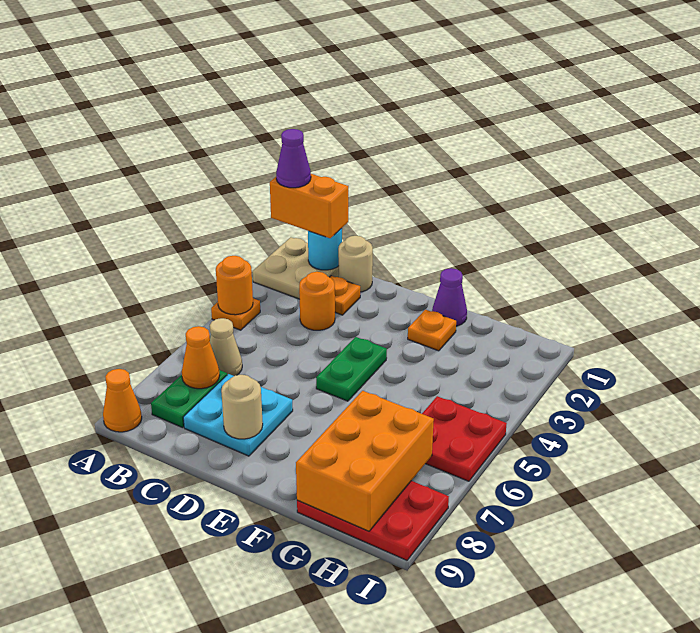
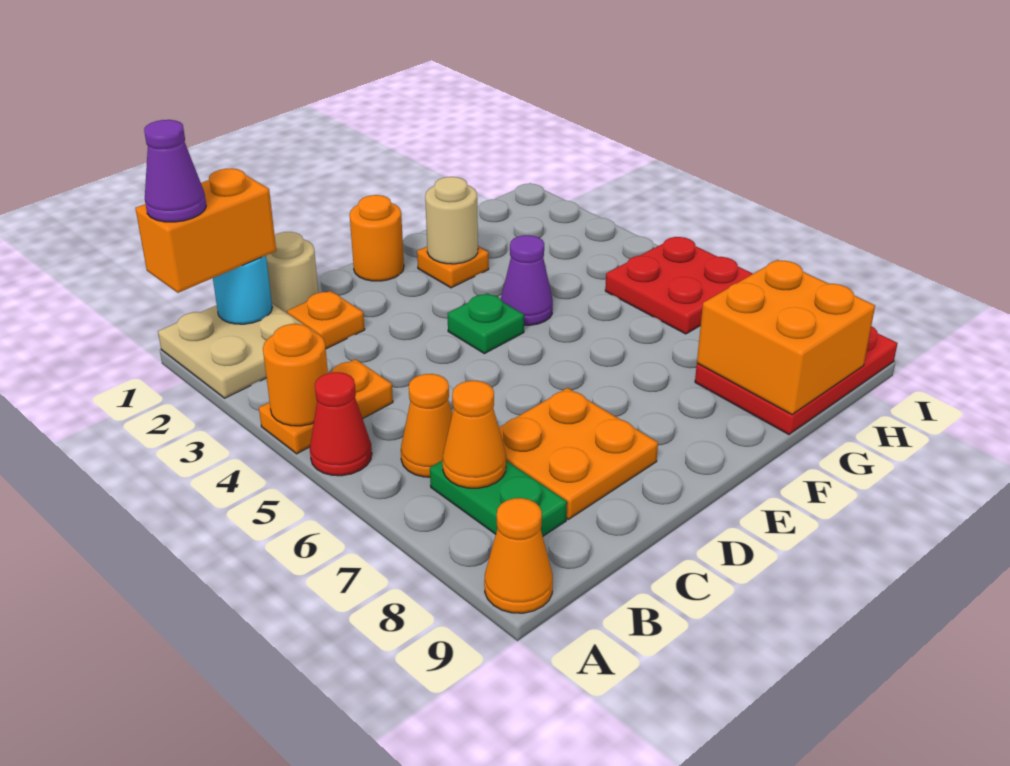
orange 1x1 plate [211,298,260,330] -> orange 1x2 plate [259,359,393,454]
none -> red 1x1 cone [310,372,372,476]
tan 1x1 cone [210,318,242,376] -> orange 1x1 cone [401,374,452,477]
orange 1x1 round brick [299,272,335,330] -> orange 1x1 round brick moved to [350,195,404,281]
cyan 2x2 plate [183,374,293,456] -> orange 2x2 plate [499,388,658,519]
tan 1x1 round brick [221,375,263,439] -> tan 1x1 round brick moved to [425,177,478,264]
green 1x2 plate [316,337,387,401] -> green 1x1 plate [447,293,524,354]
purple 1x1 cone [432,268,467,326] -> purple 1x1 cone moved to [501,235,553,325]
orange 2x3 brick [296,391,434,531] -> orange 2x2 brick [697,260,875,415]

